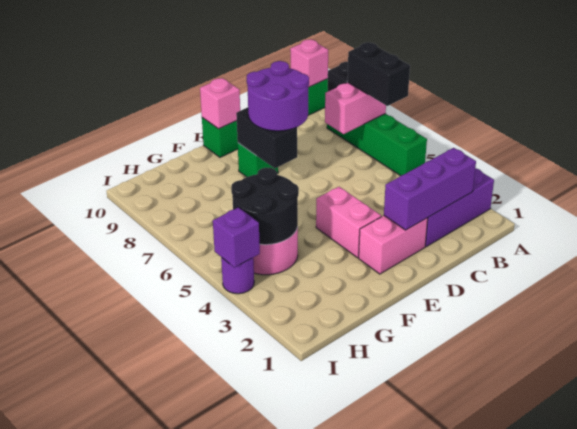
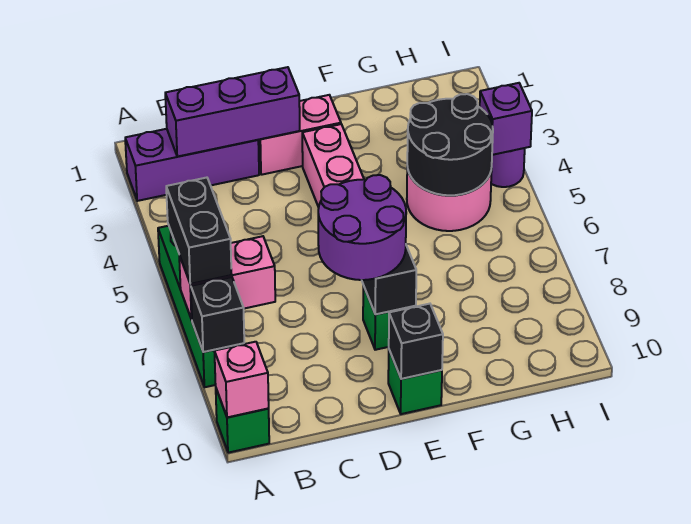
pink 1x1 brick [200,78,240,129] -> black 1x1 brick [389,304,443,379]

